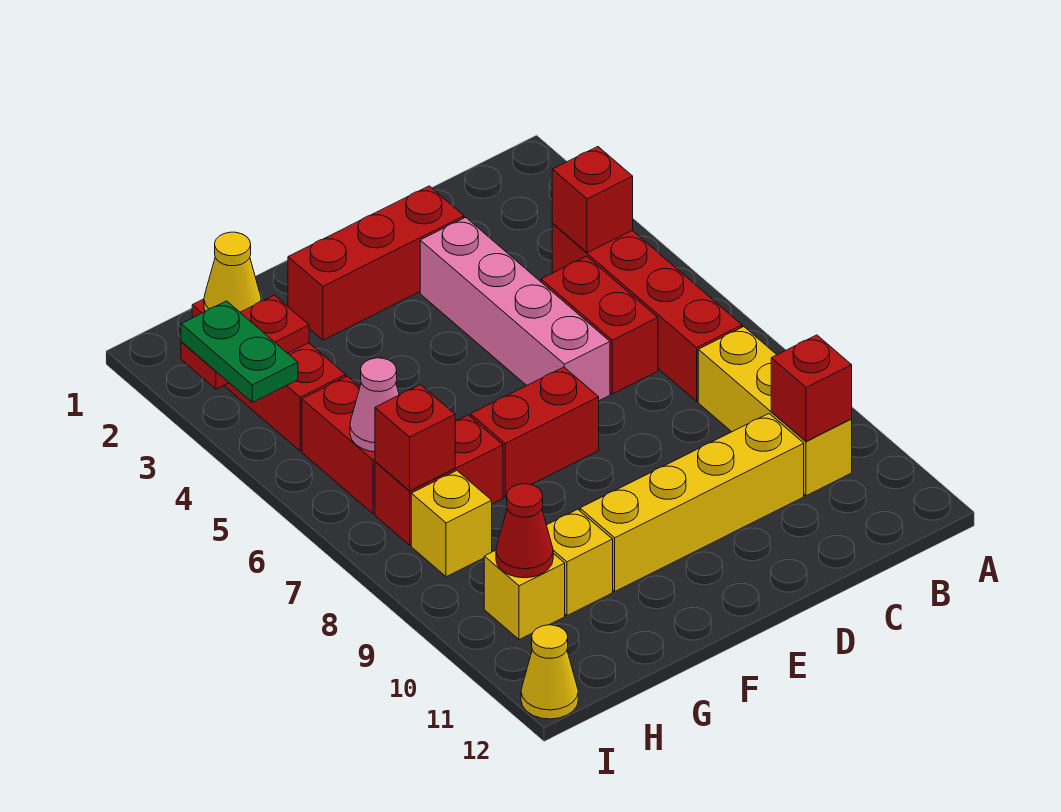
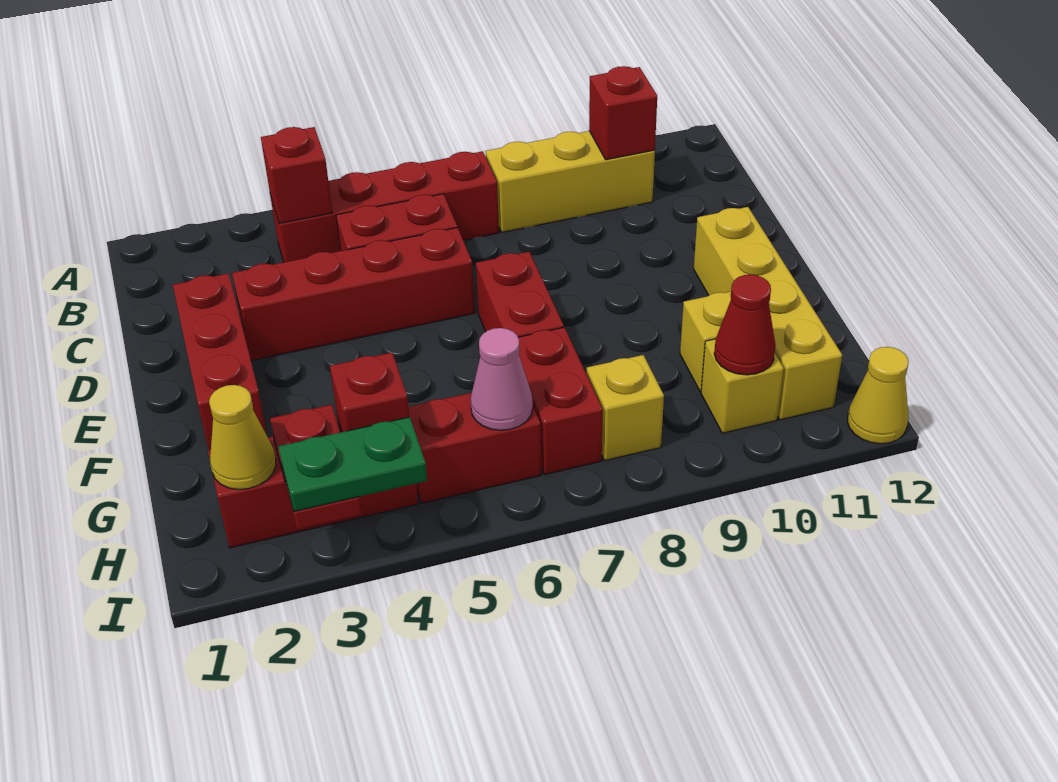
yellow 1x4 brick [580,414,804,591] -> yellow 1x4 brick moved to [694,207,842,420]
pink 1x4 brick [420,217,610,401] -> red 1x4 brick [232,228,475,361]
red 1x1 brick [375,385,455,491] -> red 1x1 brick moved to [330,353,409,432]

